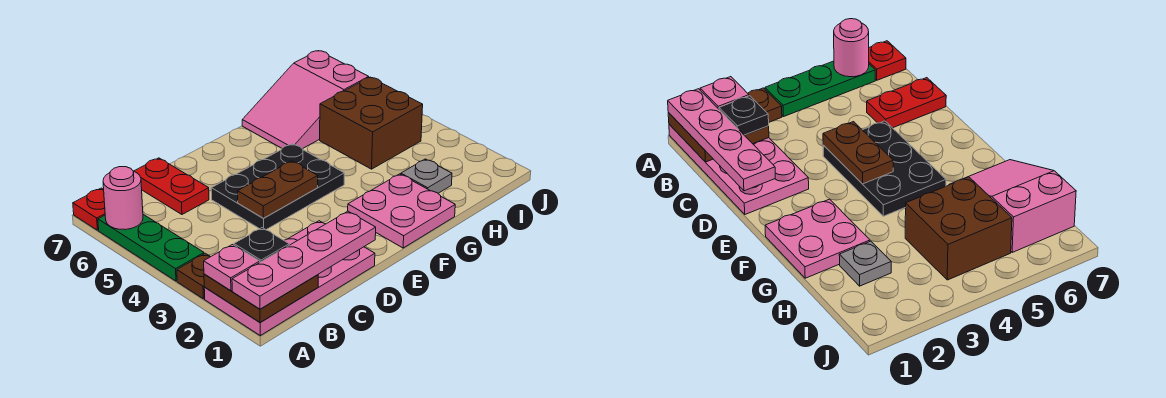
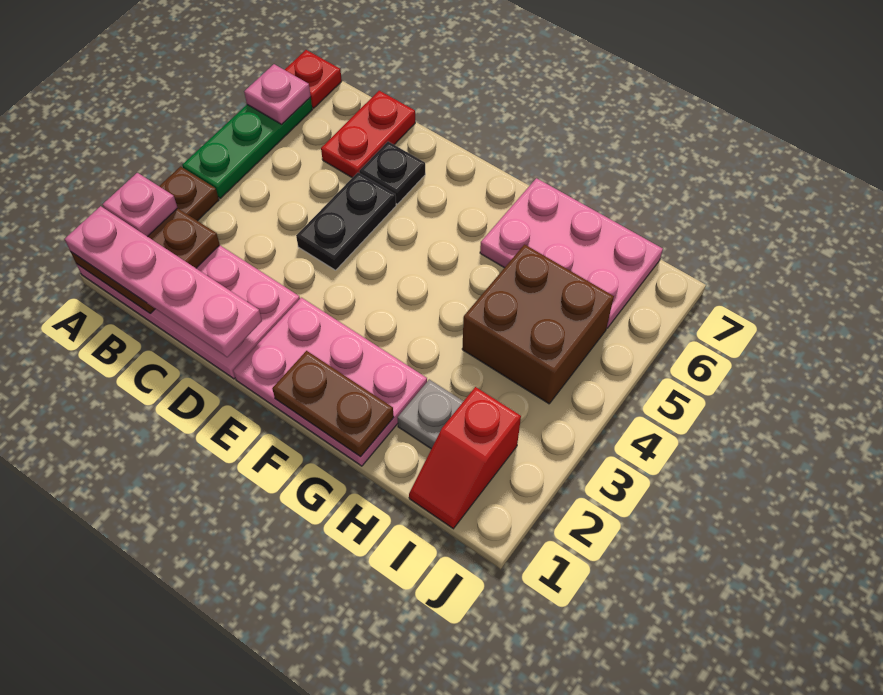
pink 1x1 round brick [103,167,143,230] -> pink 1x1 plate [244,64,311,124]
black 1x1 plate [234,228,289,262] -> black 1x1 plate moved to [359,142,425,204]
black 2x3 plate [211,144,344,230] -> black 1x2 plate [296,173,396,270]
brown 1x2 plate [238,161,318,218] -> brown 1x2 plate moved to [272,351,394,457]
pink 2x2 plate [348,174,455,248] -> pink 2x3 plate [233,298,427,466]
pink 2x3 slope [242,51,369,149] -> pink 2x3 plate [480,178,663,328]
none -> red 1x2 slope [409,387,521,529]

